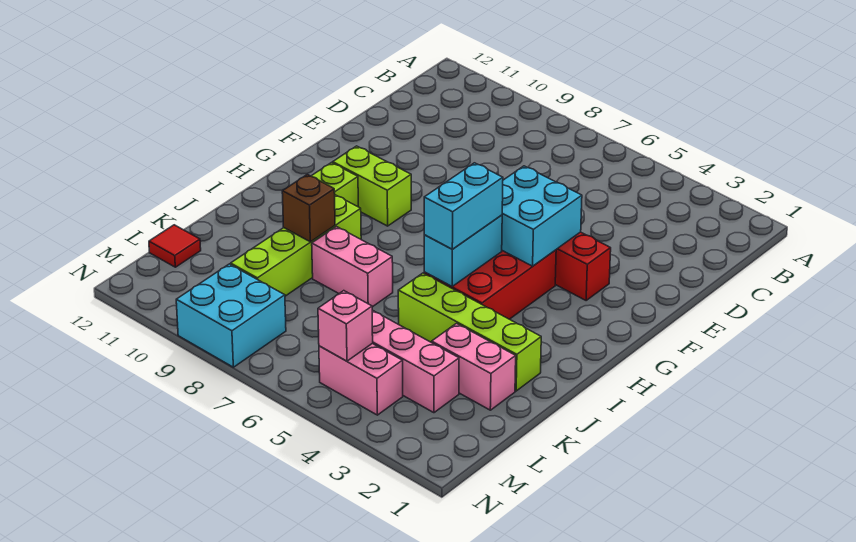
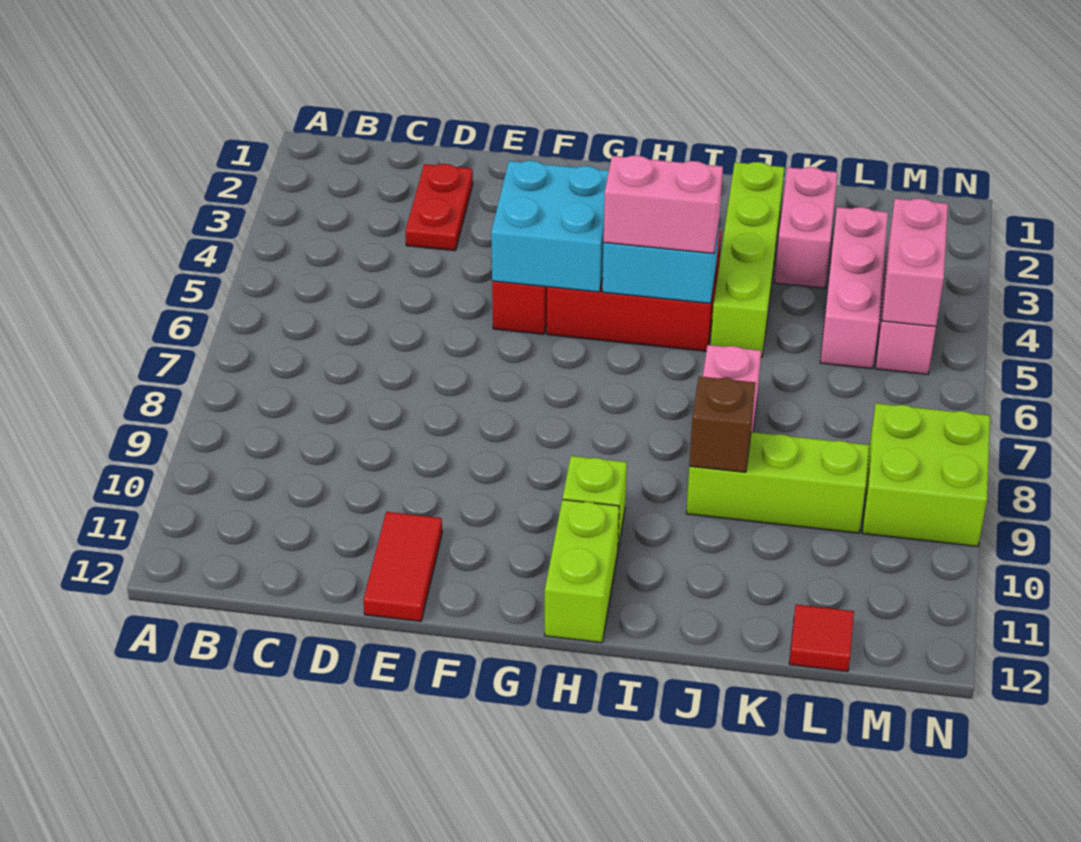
none -> red 1x2 plate [405,164,473,251]
none -> red 1x2 tile [363,512,442,621]
lime 1x2 brick [333,146,411,226] -> lime 1x2 brick moved to [545,500,619,643]
cyan 1x2 brick [424,163,503,249] -> pink 1x2 brick [604,155,723,254]
lime 1x4 brick [231,195,361,296] -> lime 1x3 brick [686,432,869,533]
pink 1x1 brick [318,291,373,361] -> pink 1x2 brick [882,198,948,327]
cyan 2x2 brick [176,264,286,367] -> lime 2x2 brick [862,403,990,547]

